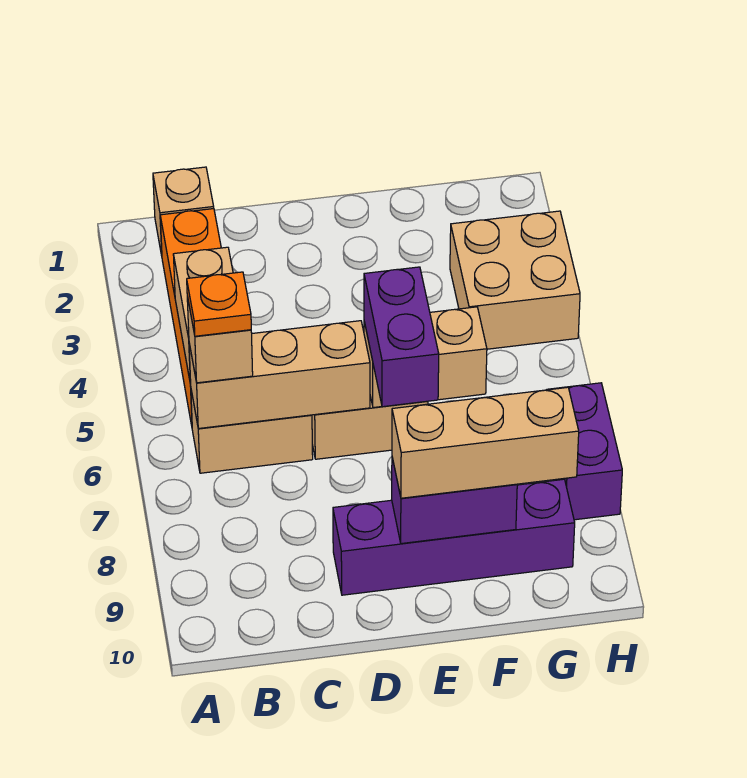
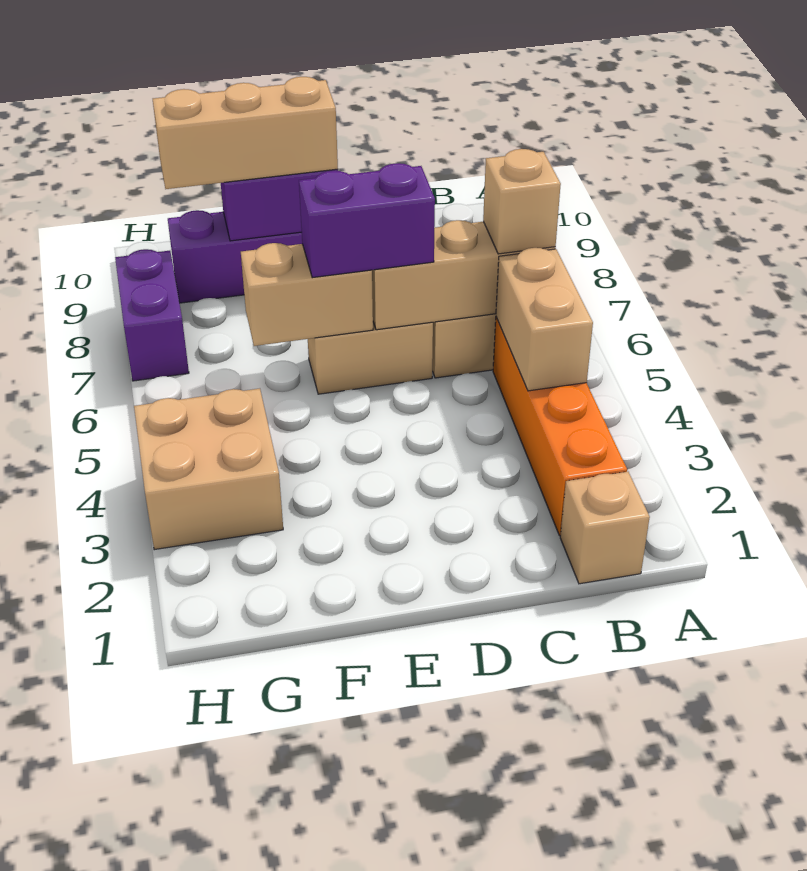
orange 1x1 plate [187,272,251,336] -> none
purple 1x2 brick [364,267,439,407] -> purple 1x2 brick turned to [299,163,435,278]

